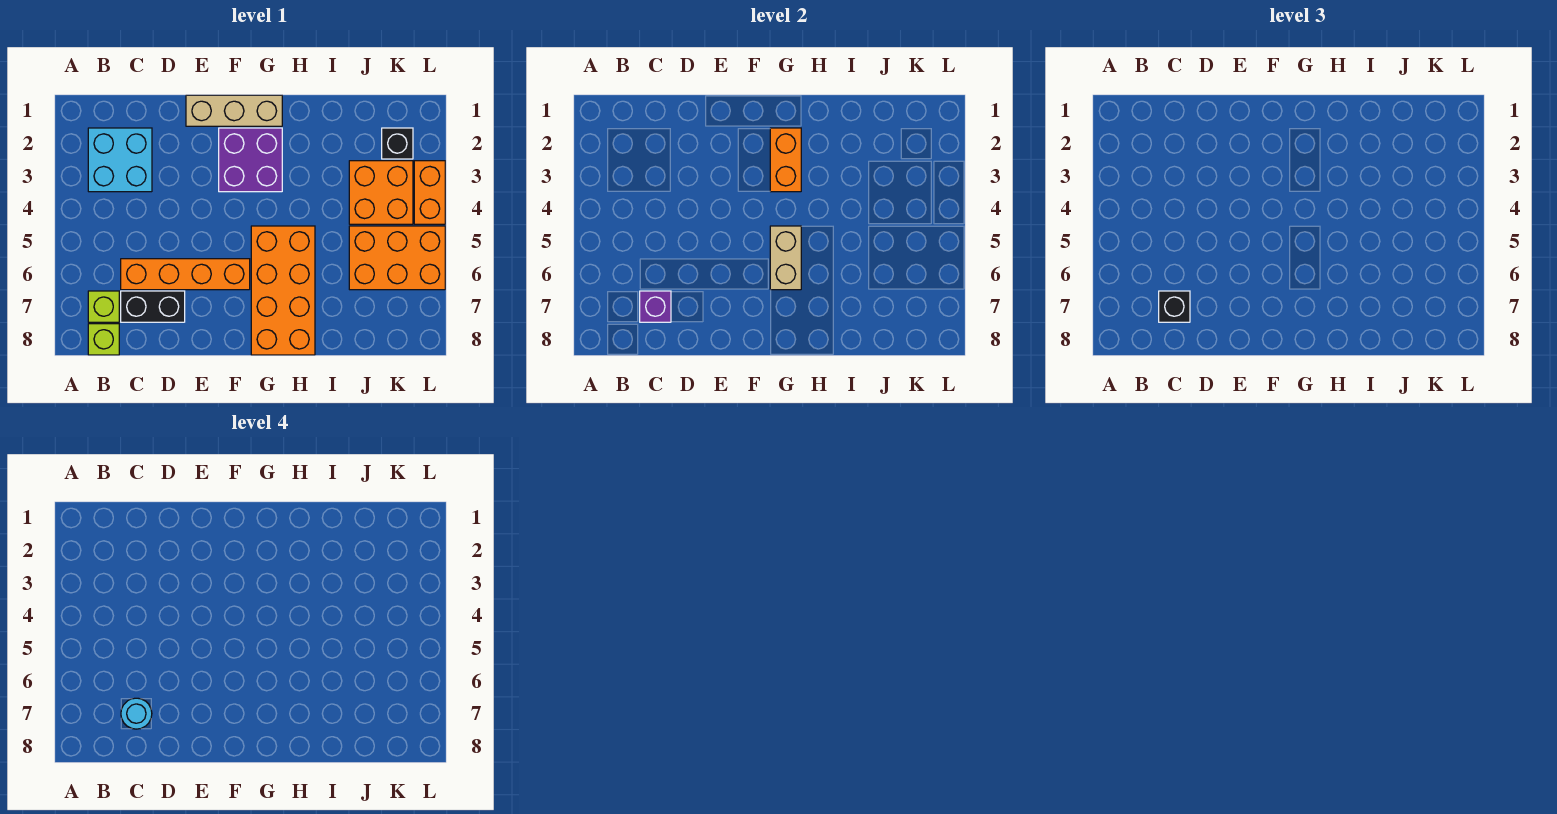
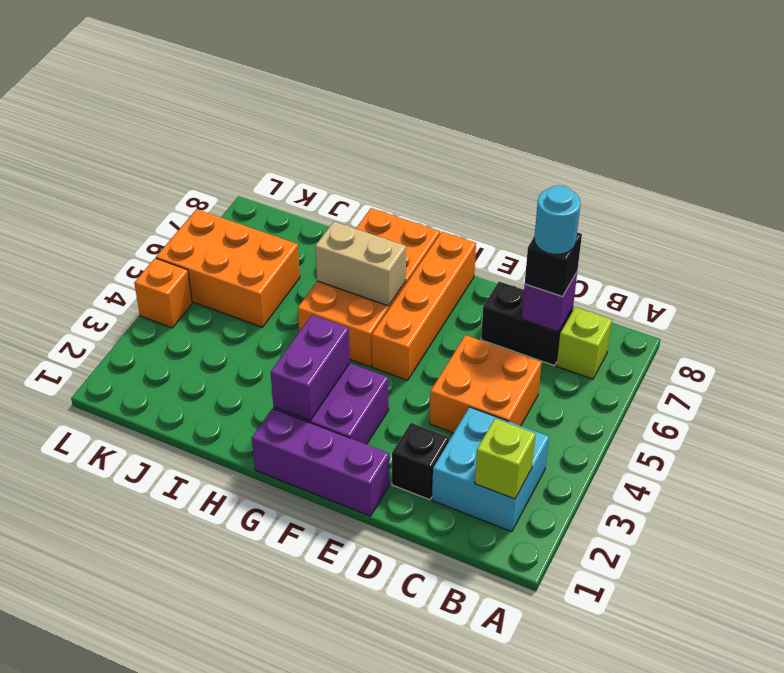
lime 1x1 brick [88,324,119,355] -> lime 1x1 brick moved to [475,419,536,499]
orange 1x4 brick [121,259,250,290] -> orange 1x4 brick turned to [372,232,476,380]
tan 1x3 brick [186,95,282,126] -> purple 1x3 brick [252,409,389,516]
orange 1x2 brick [770,128,801,192] -> purple 1x2 brick [270,315,350,421]
tan 1x2 brick [770,226,801,290] -> tan 1x2 brick turned to [315,222,406,306]
orange 2x2 brick [349,161,413,224] -> orange 2x2 brick moved to [429,335,542,433]
black 1x1 brick [382,128,413,159] -> black 1x1 brick moved to [392,423,449,500]
orange 1x2 brick [414,161,445,224] -> orange 1x1 brick [134,258,192,328]

